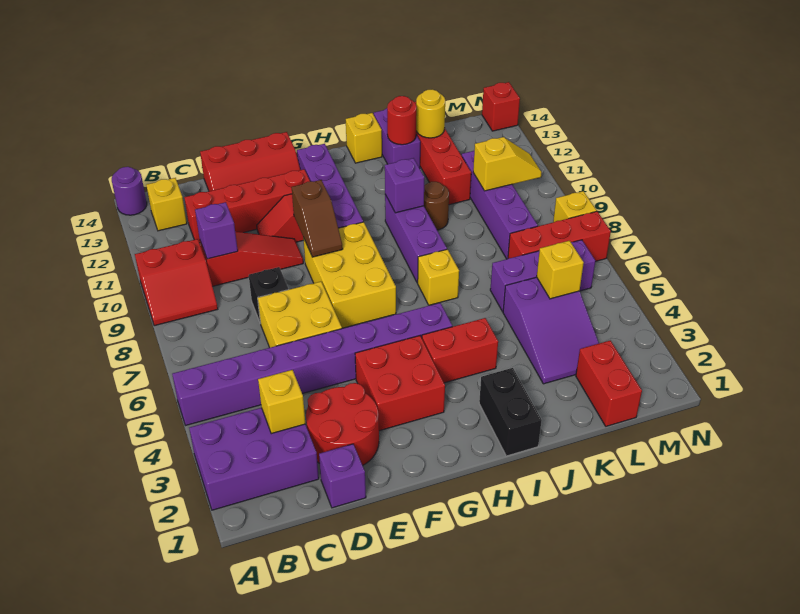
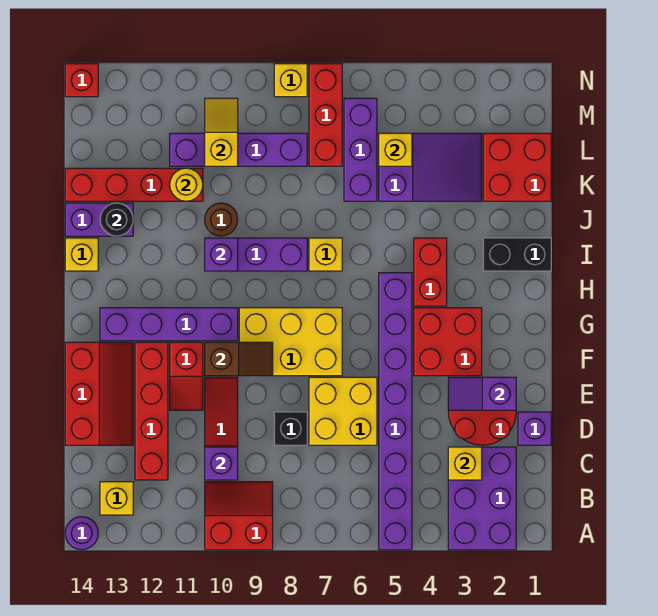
red 2x2 slope [135,239,218,326] -> red 2x2 slope turned to [205,482,273,550]
none -> purple 1x2 slope [448,377,516,410]
red 1x1 round brick [387,96,417,145] -> black 1x1 round brick [100,203,133,236]
yellow 1x1 round brick [416,90,445,138] -> yellow 1x1 round brick moved to [170,168,203,201]
red 1x2 brick [576,341,642,426] -> red 2x2 brick [483,133,551,201]

